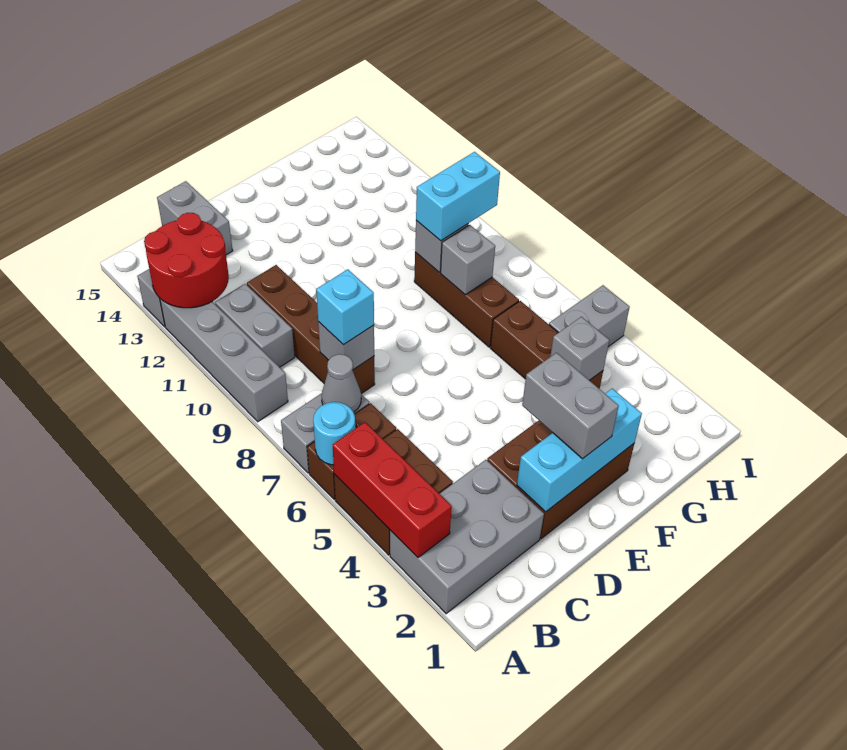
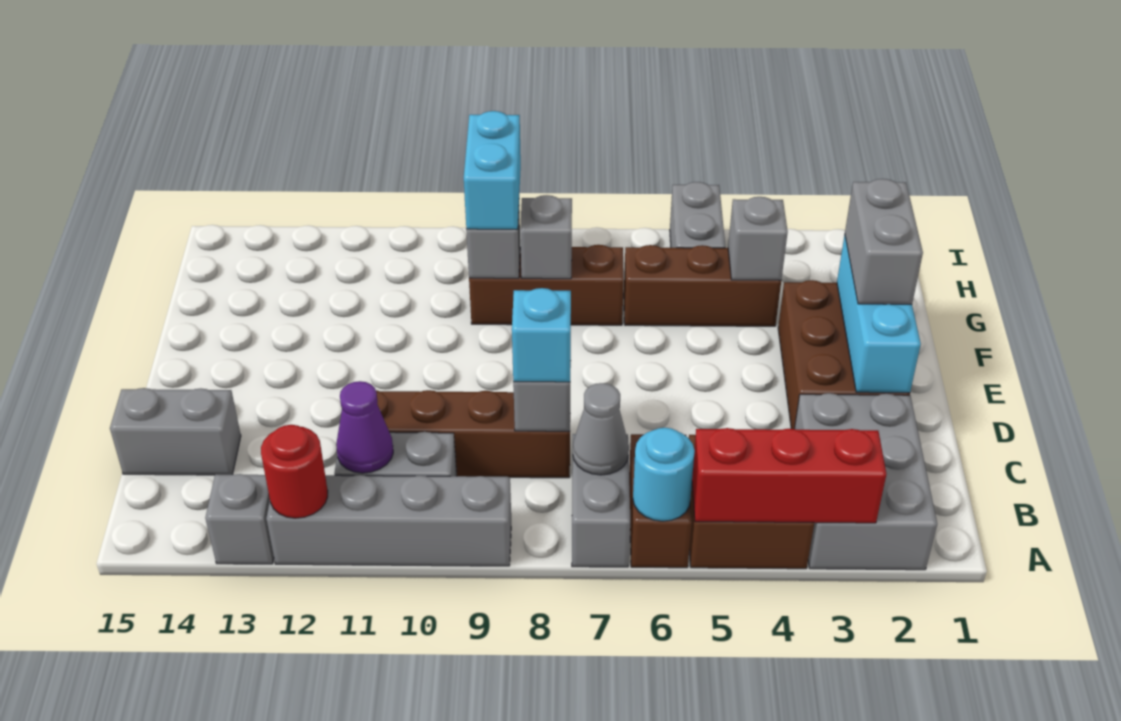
red 2x2 round brick [144,213,229,308] -> red 1x1 round brick [261,425,328,518]
none -> purple 1x1 cone [336,381,393,473]
grey 1x2 brick [522,353,619,459] -> grey 1x2 brick turned to [845,179,923,304]

